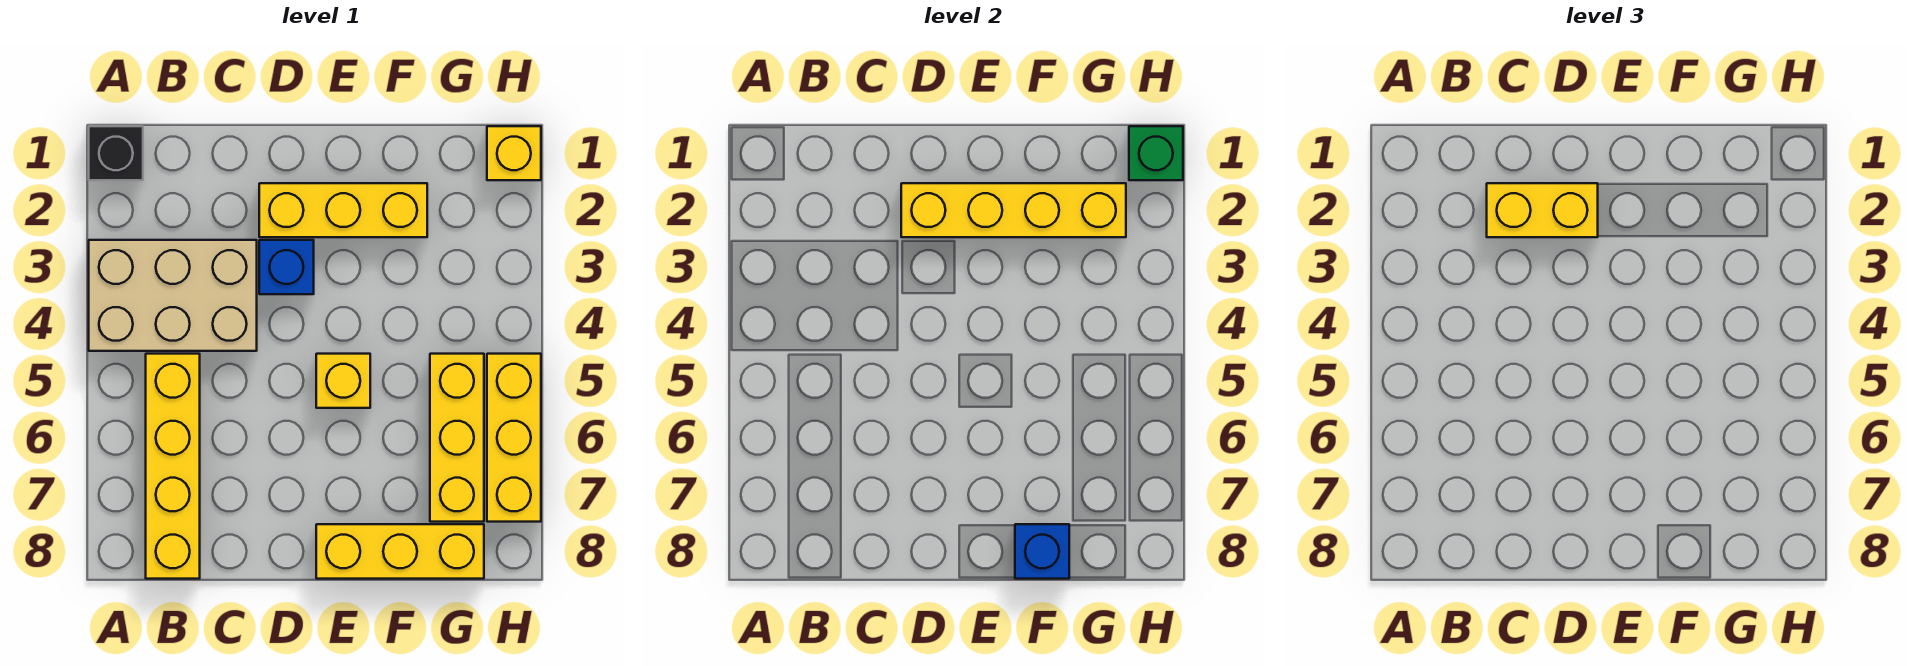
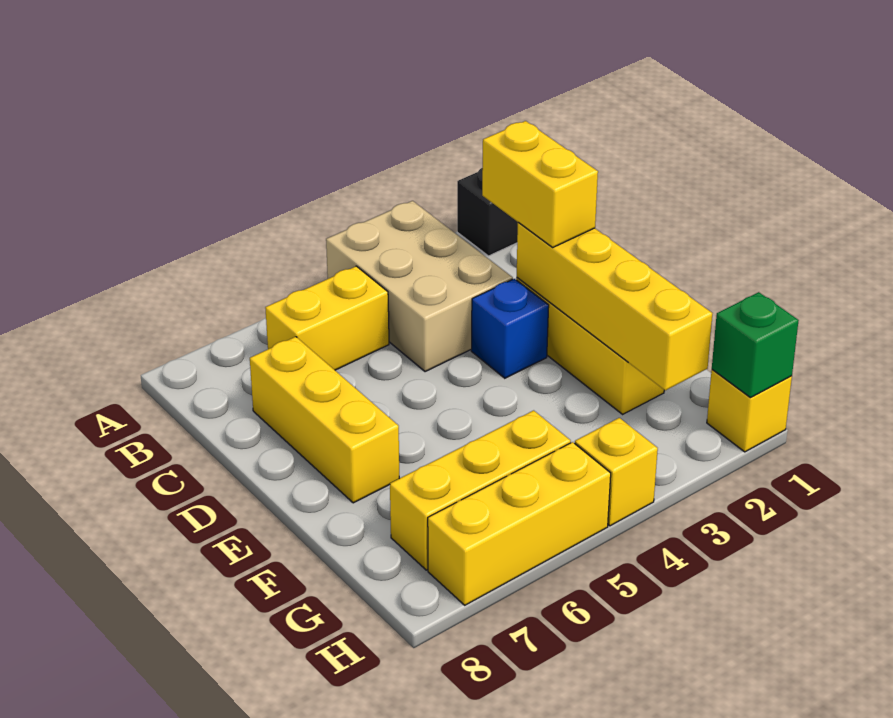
yellow 1x4 brick [146,354,200,579] -> yellow 1x2 brick [265,266,389,370]
yellow 1x1 brick [316,354,370,408] -> yellow 1x1 brick moved to [575,418,658,526]
yellow 1x3 brick [316,524,484,579] -> yellow 1x3 brick moved to [250,337,399,503]
blue 1x1 brick [1015,524,1069,579] -> none

